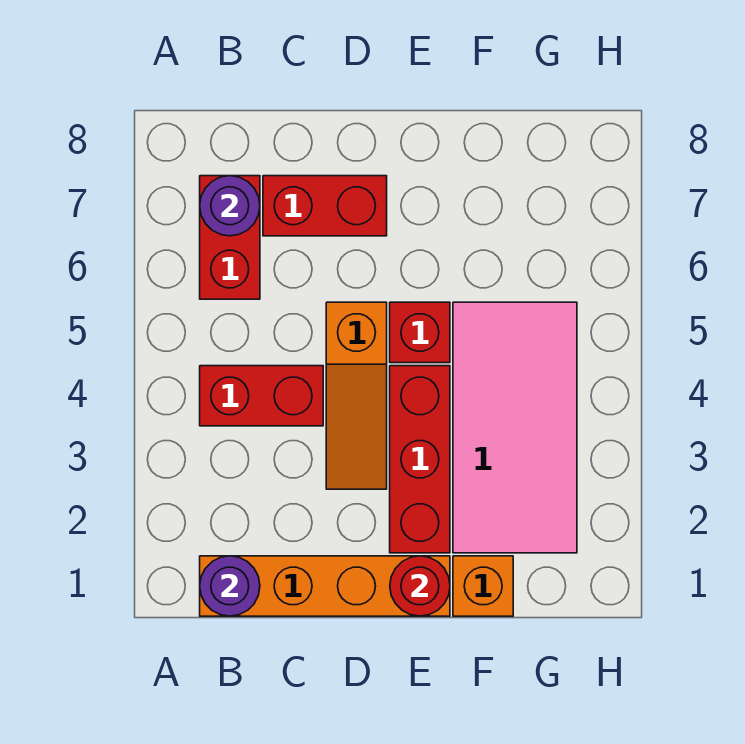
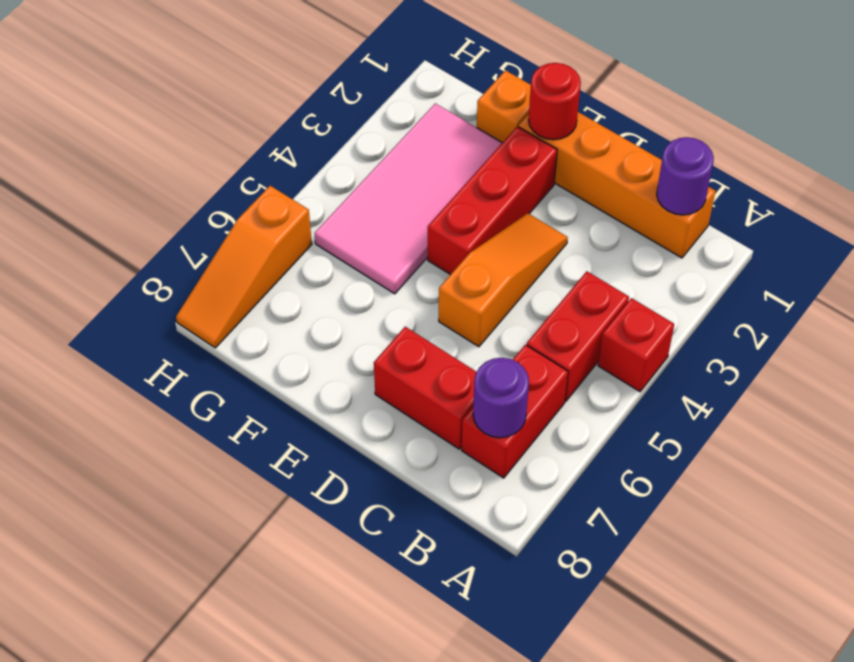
red 1x2 brick [200,366,323,426] -> red 1x2 brick turned to [527,271,629,401]
red 1x1 brick [390,302,450,363] -> red 1x1 brick moved to [598,298,674,392]
none -> orange 1x3 slope [176,186,312,348]

